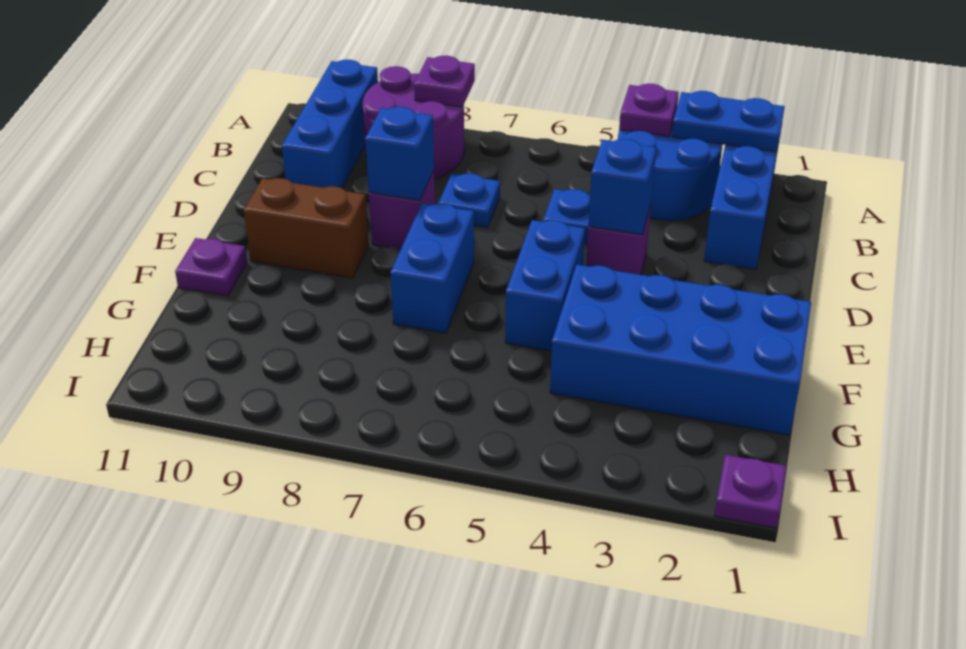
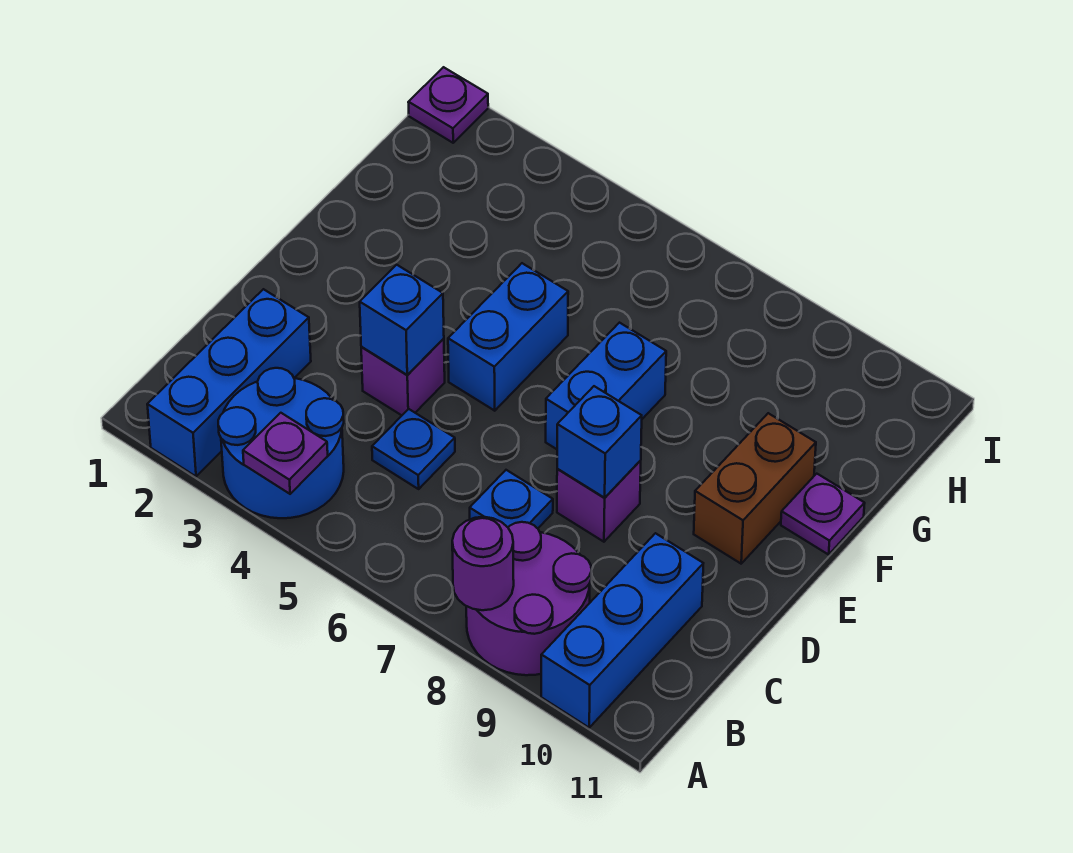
blue 1x2 plate [672,91,785,152] -> none
purple 1x1 plate [414,56,475,107] -> purple 1x1 round brick [452,517,514,610]
brown 1x2 brick [244,178,369,278] -> brown 1x2 brick turned to [694,413,816,564]
blue 2x4 brick [550,265,811,435] -> none

